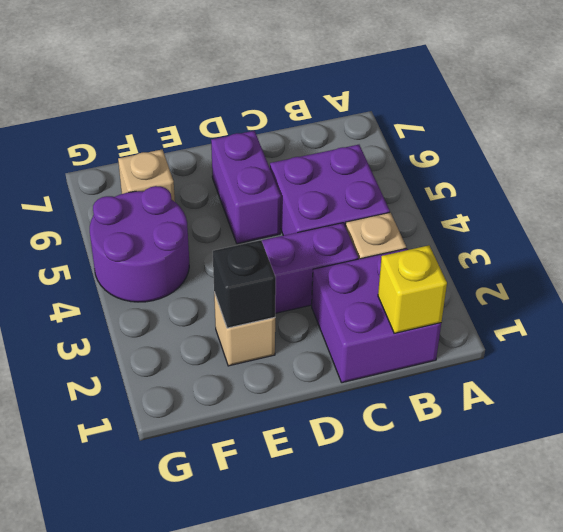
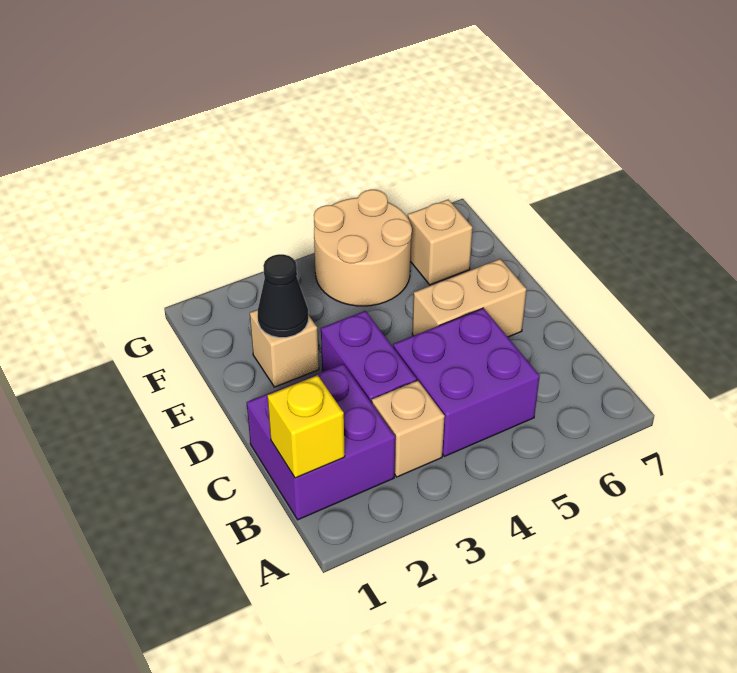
purple 1x2 brick [211,131,281,244] -> tan 1x2 brick [412,259,526,337]
black 1x1 brick [213,240,276,328] -> black 1x1 cone [258,254,308,338]
purple 2x2 round brick [90,186,189,302] -> tan 2x2 round brick [314,190,412,306]

